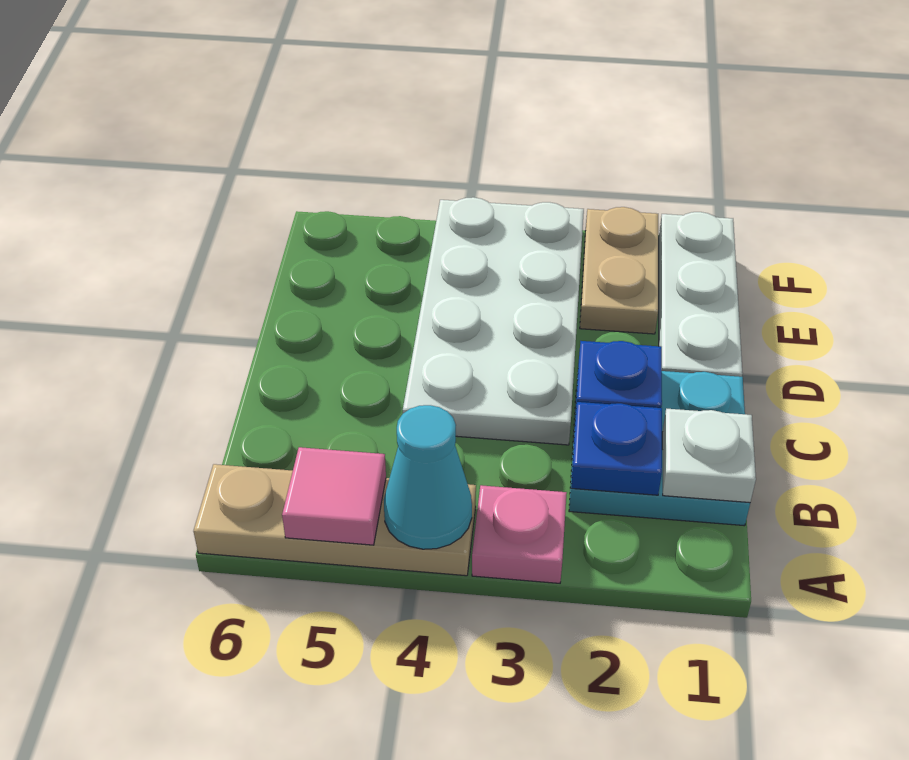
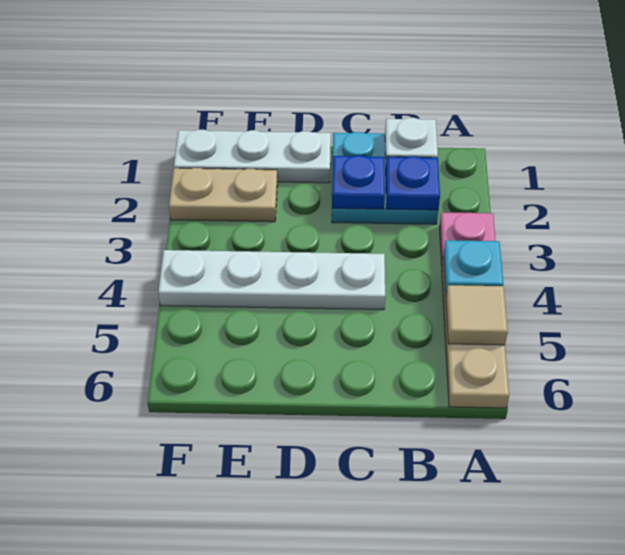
cyan 1x1 cone [384,405,472,549] -> cyan 1x1 plate [443,240,503,295]
pink 1x1 tile [282,447,386,545] -> tan 1x1 tile [446,285,508,345]
white 2x4 plate [403,197,584,445] -> white 1x4 plate [158,250,385,310]

